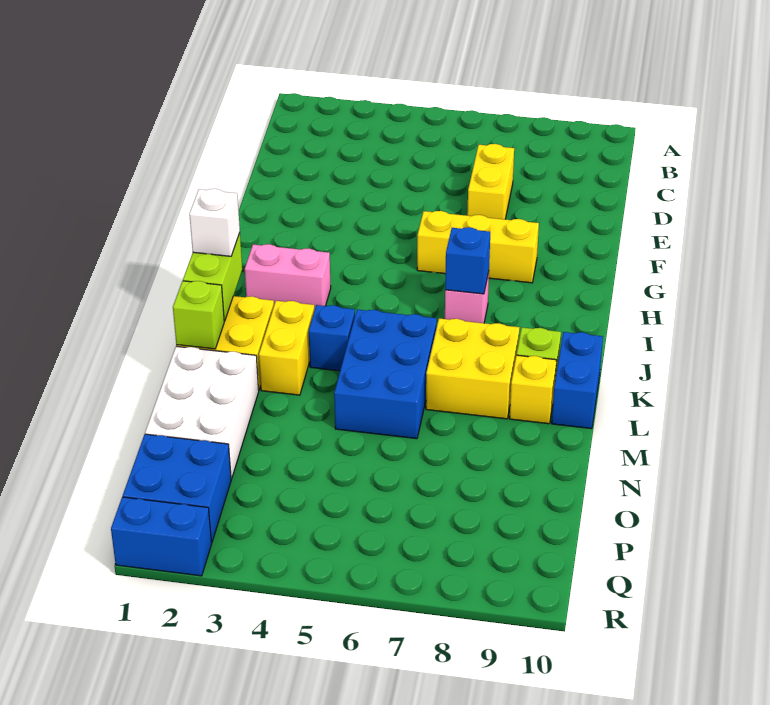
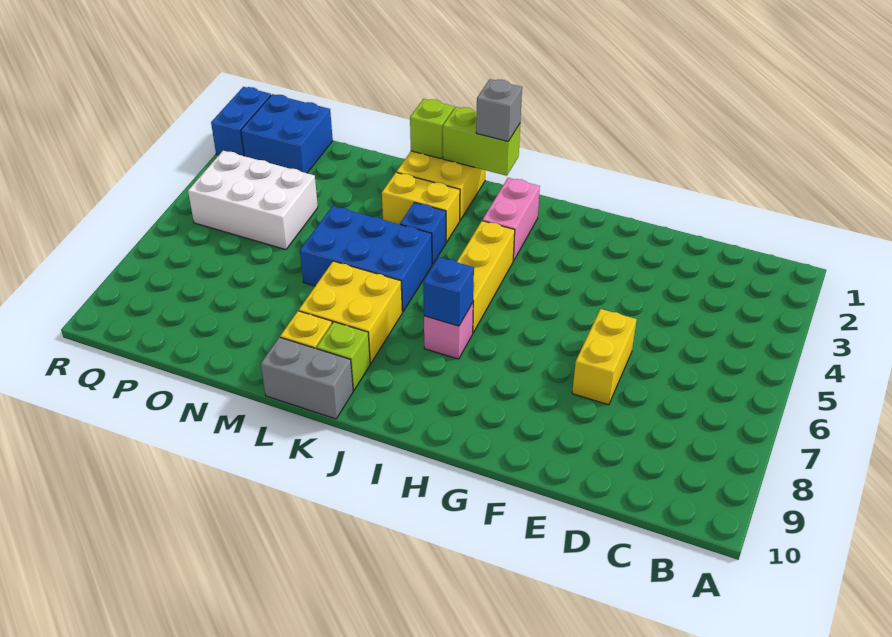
yellow 1x2 brick [467,144,514,219] -> yellow 1x2 brick turned to [572,309,637,405]
yellow 1x3 brick [417,211,539,283] -> yellow 1x3 brick moved to [457,221,515,333]
white 1x1 brick [189,189,240,256] -> grey 1x1 brick [476,79,522,141]
blue 1x2 brick [552,332,603,429] -> grey 1x2 brick [261,337,353,419]
white 2x3 brick [145,346,259,479] -> white 2x3 brick moved to [188,151,318,250]

